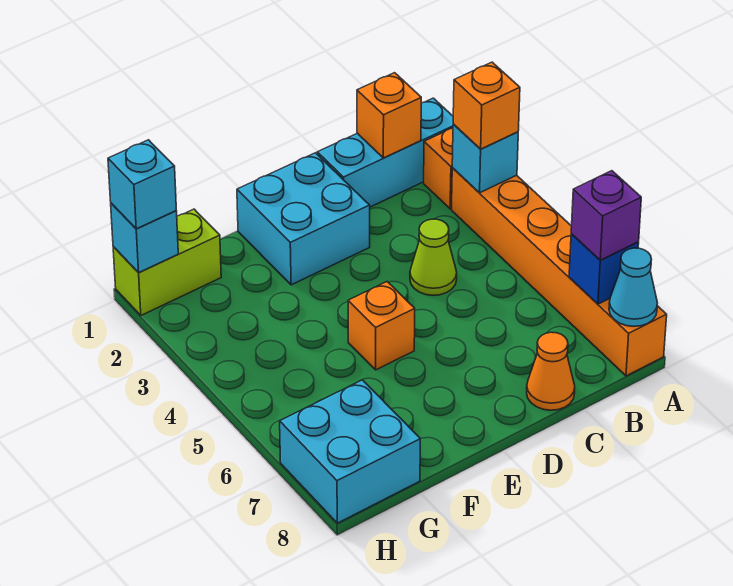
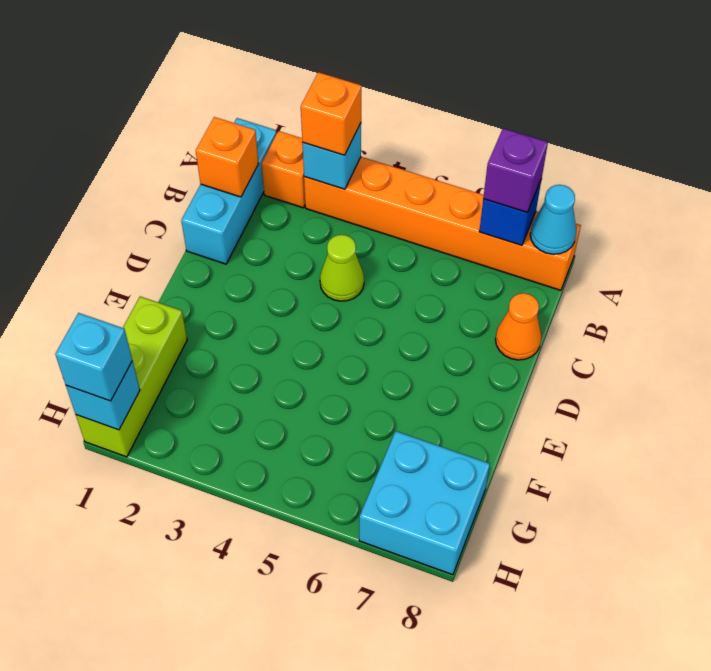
cyan 2x2 brick [237,153,370,285] -> none
orange 1x1 brick [348,282,415,370] -> none
lime 1x2 brick [113,209,221,315] -> lime 1x3 brick [76,296,187,457]

